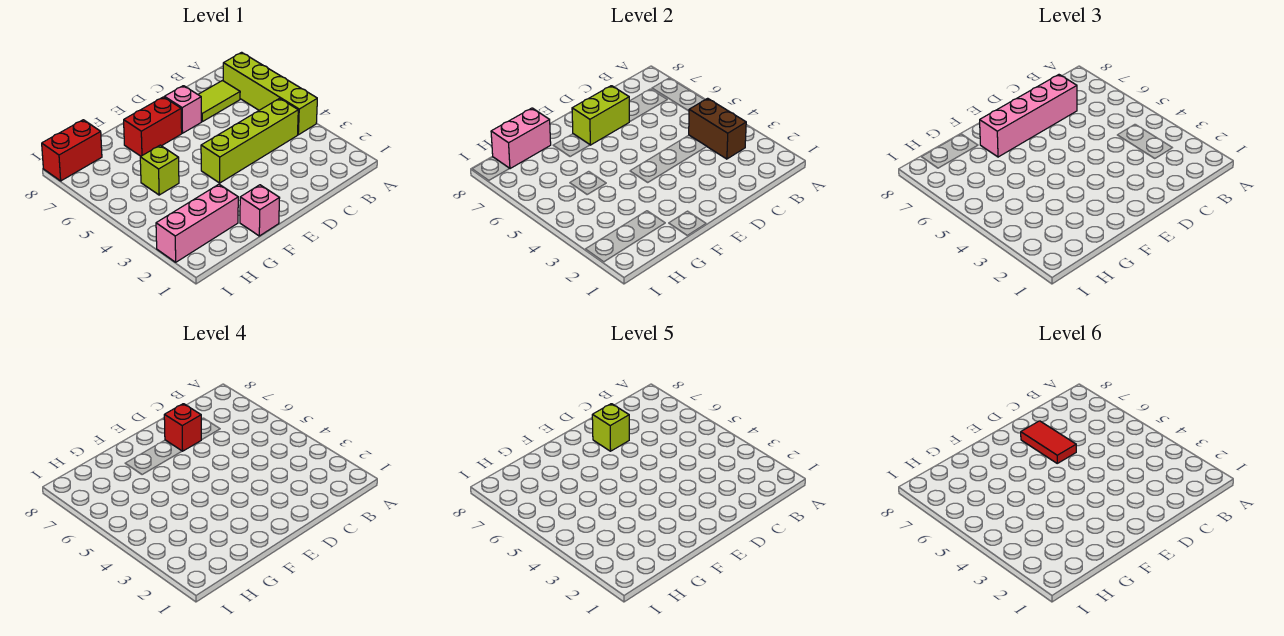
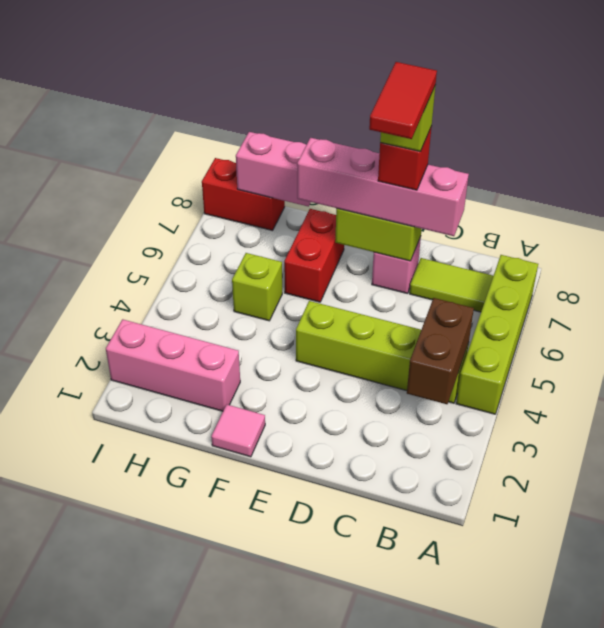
red 1x2 brick [124,97,182,156] -> red 1x2 brick turned to [284,209,344,302]
pink 1x1 brick [240,185,280,236] -> pink 1x1 tile [211,405,265,457]

